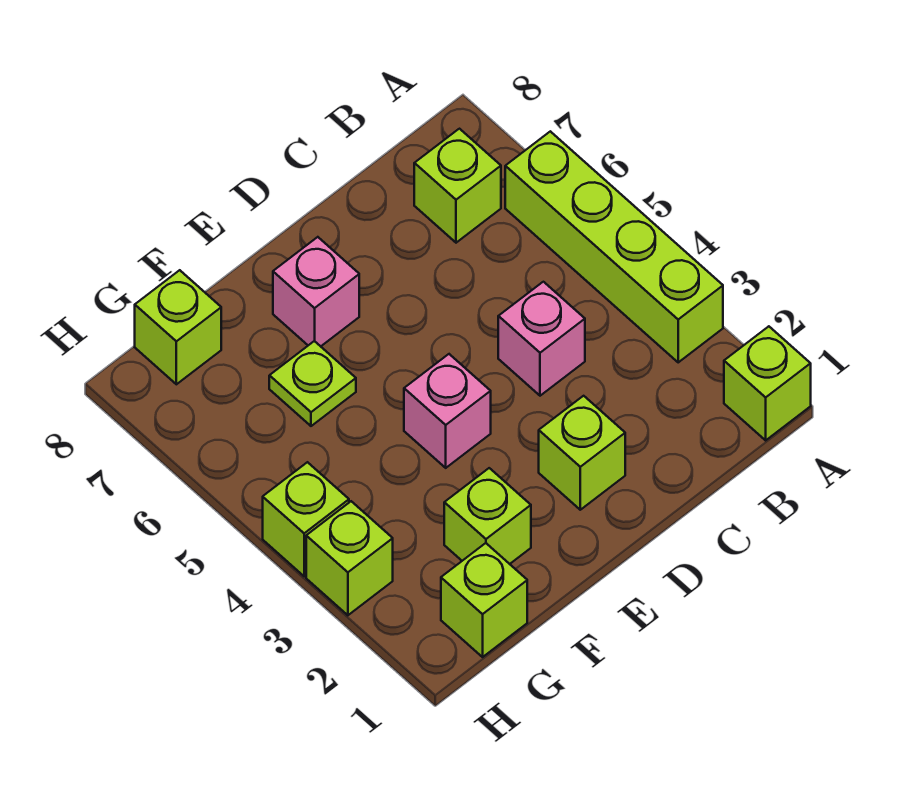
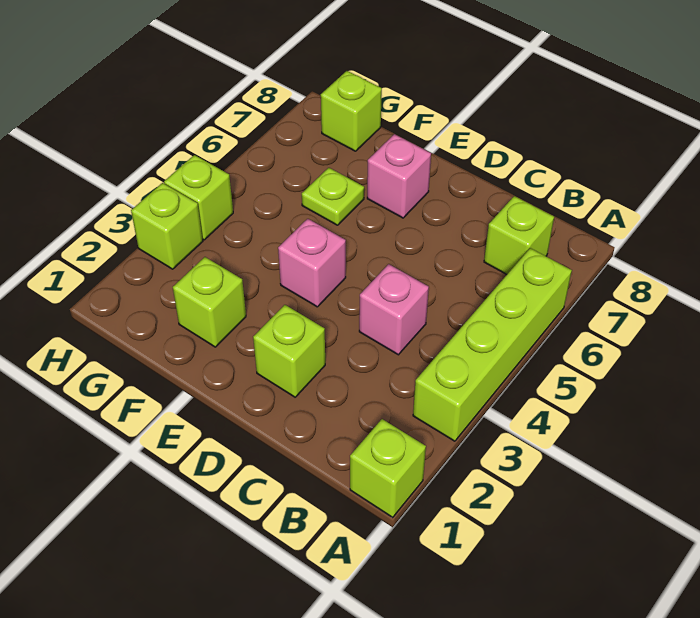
lime 1x1 brick [441,543,527,657] -> none

